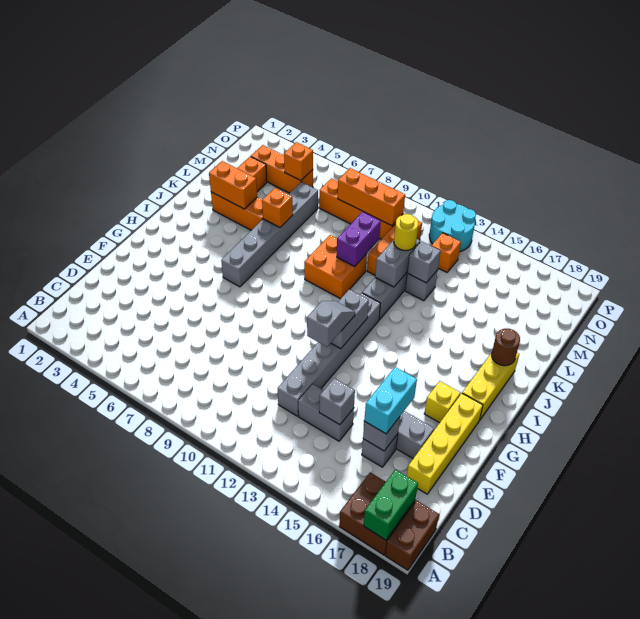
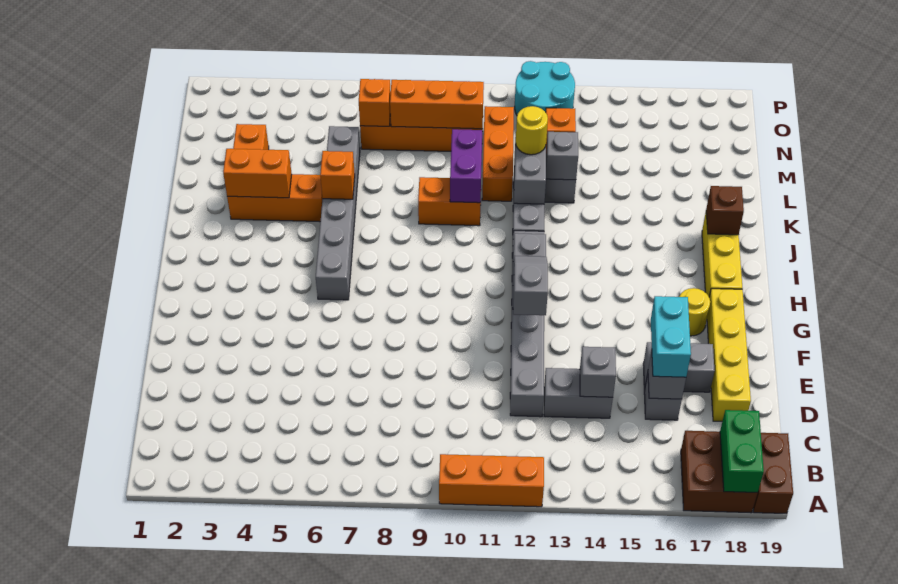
yellow 1x1 brick [424,381,460,423] -> yellow 1x1 round brick [679,288,710,336]
orange 2x2 brick [304,235,367,299] -> orange 1x2 brick [418,177,481,226]
brown 1x1 round brick [492,328,520,366] -> brown 1x1 brick [706,186,744,235]
orange 1x3 brick [251,145,313,193] -> orange 1x3 brick moved to [439,454,544,507]
orange 1x1 brick [284,142,313,181] -> orange 1x1 brick moved to [359,79,391,126]

